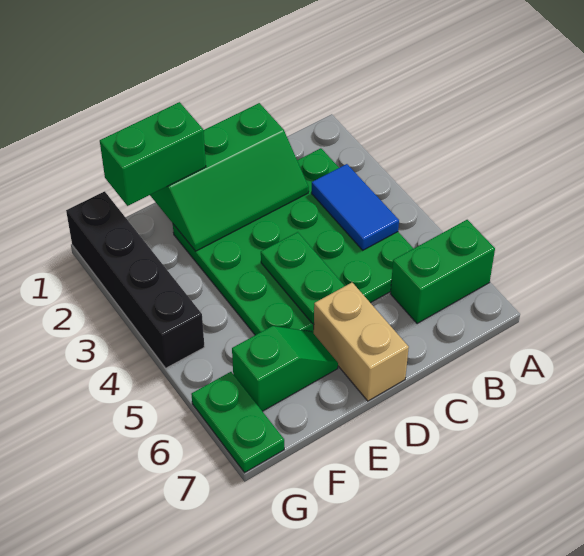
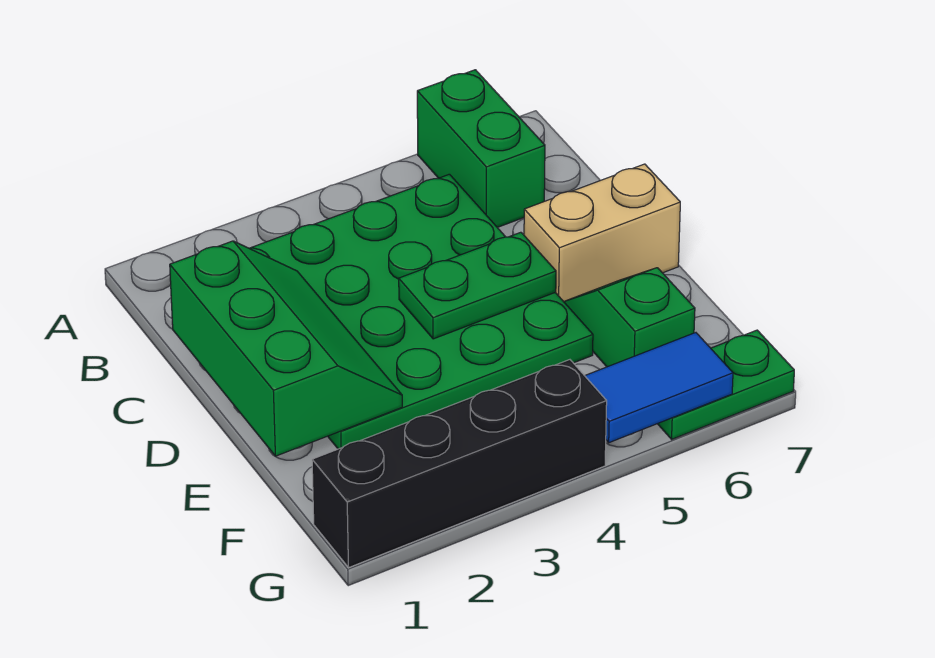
blue 1x2 tile [311,164,399,250] -> blue 1x2 tile moved to [585,333,733,443]
green 1x2 brick [100,102,206,206] -> none

